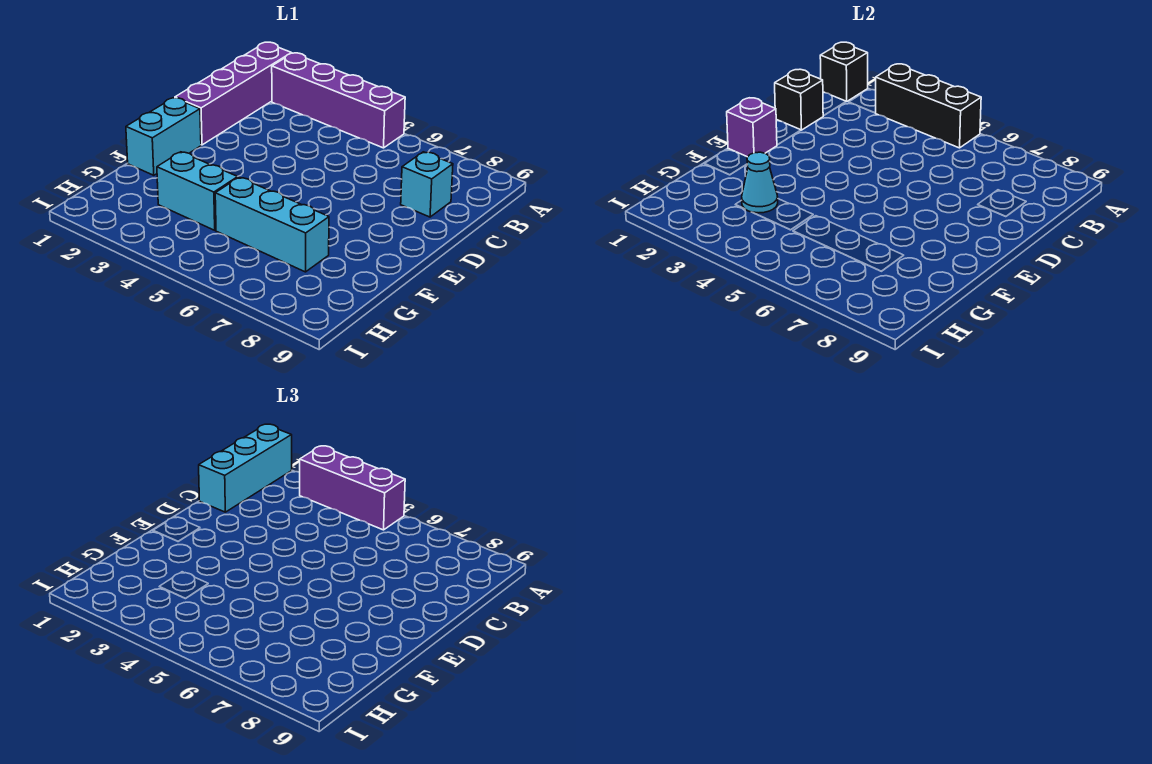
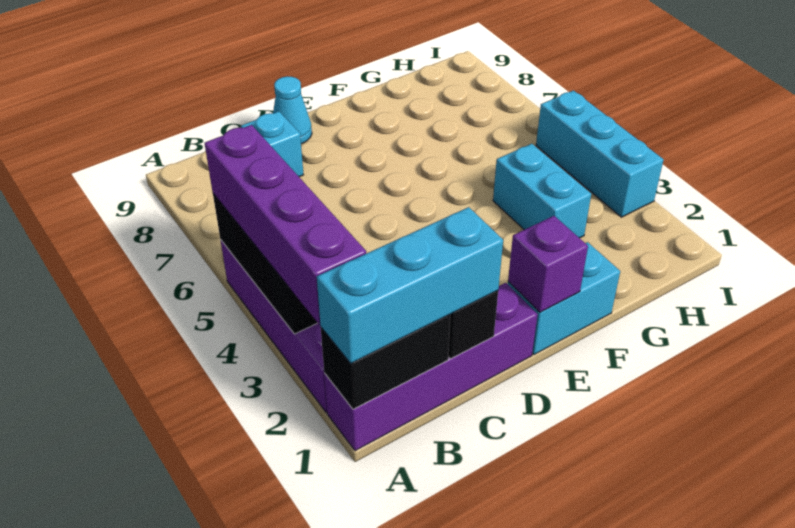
black 1x1 brick [820,42,868,102] -> black 1x2 brick [321,315,450,409]
purple 1x3 brick [300,446,405,530] -> purple 1x4 brick [205,125,366,324]
cyan 1x1 cone [742,152,778,213] -> cyan 1x1 cone moved to [273,76,312,144]
cyan 1x3 brick [215,177,329,272] -> cyan 1x3 brick moved to [536,90,663,217]

